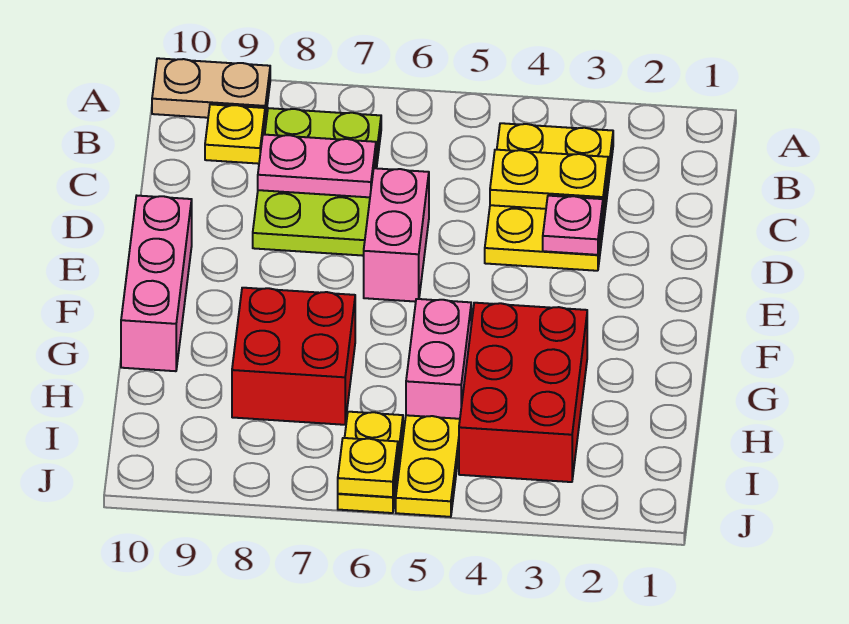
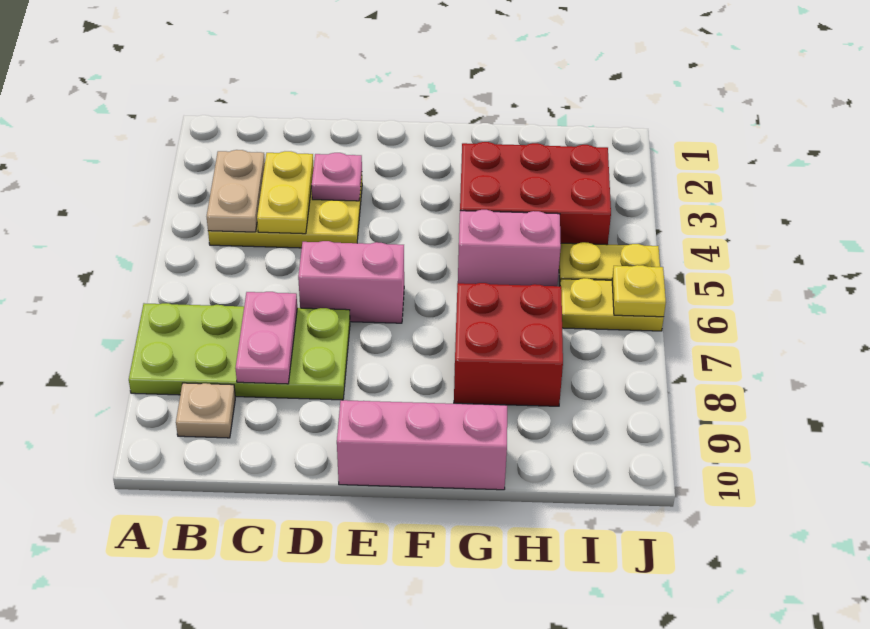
tan 1x2 plate [152,58,270,120] -> tan 1x2 plate moved to [207,150,265,232]
lime 2x3 plate [253,108,381,256] -> lime 2x4 plate [129,303,350,400]
yellow 1x1 plate [205,104,265,164] -> tan 1x1 plate [176,383,235,438]

